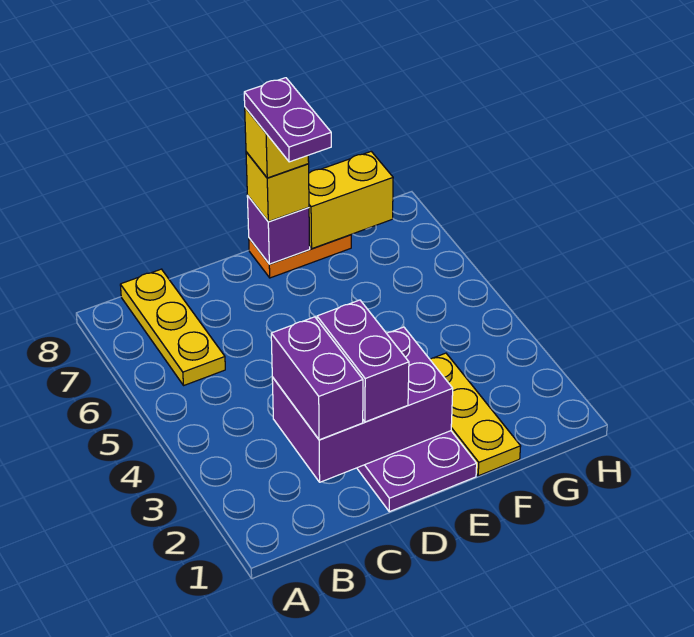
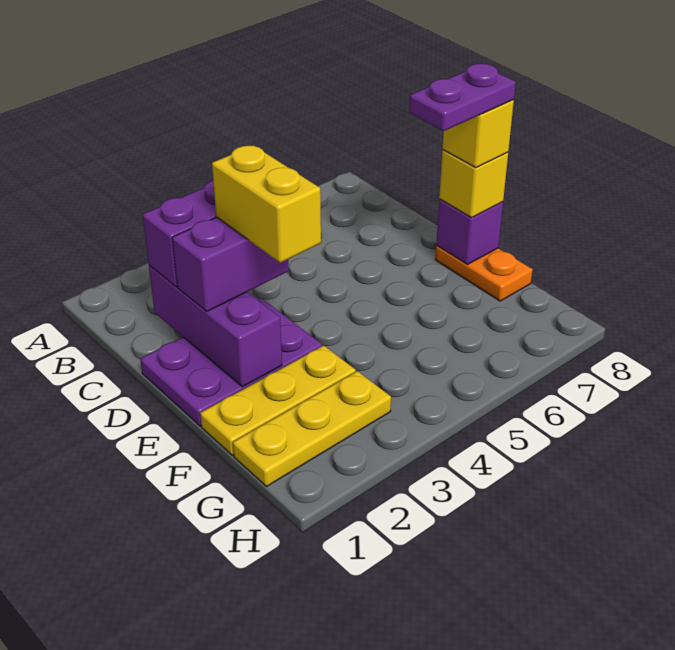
yellow 1x3 plate [120,269,225,385] -> yellow 1x3 plate moved to [233,371,391,487]
purple 2x3 brick [272,327,453,482] -> purple 1x3 brick [149,266,282,387]
yellow 1x2 brick [309,151,393,249] -> yellow 1x2 brick moved to [212,145,321,263]

